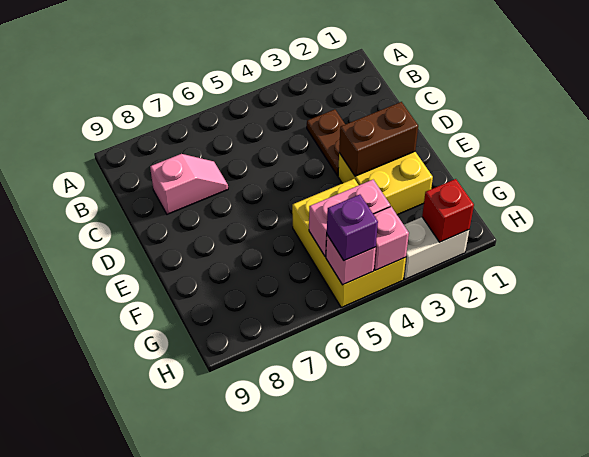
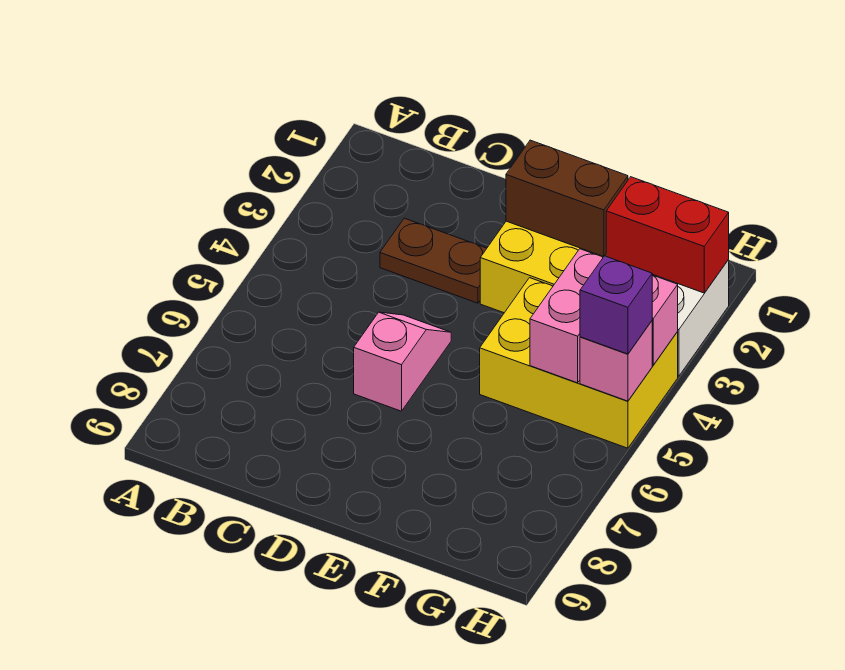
pink 1x2 slope [150,154,228,214] -> pink 1x2 slope moved to [354,312,451,411]
brown 1x2 brick [339,102,418,176] -> brown 1x2 brick turned to [506,140,628,257]
red 1x1 brick [422,179,474,242] -> red 1x2 brick [606,177,729,293]

